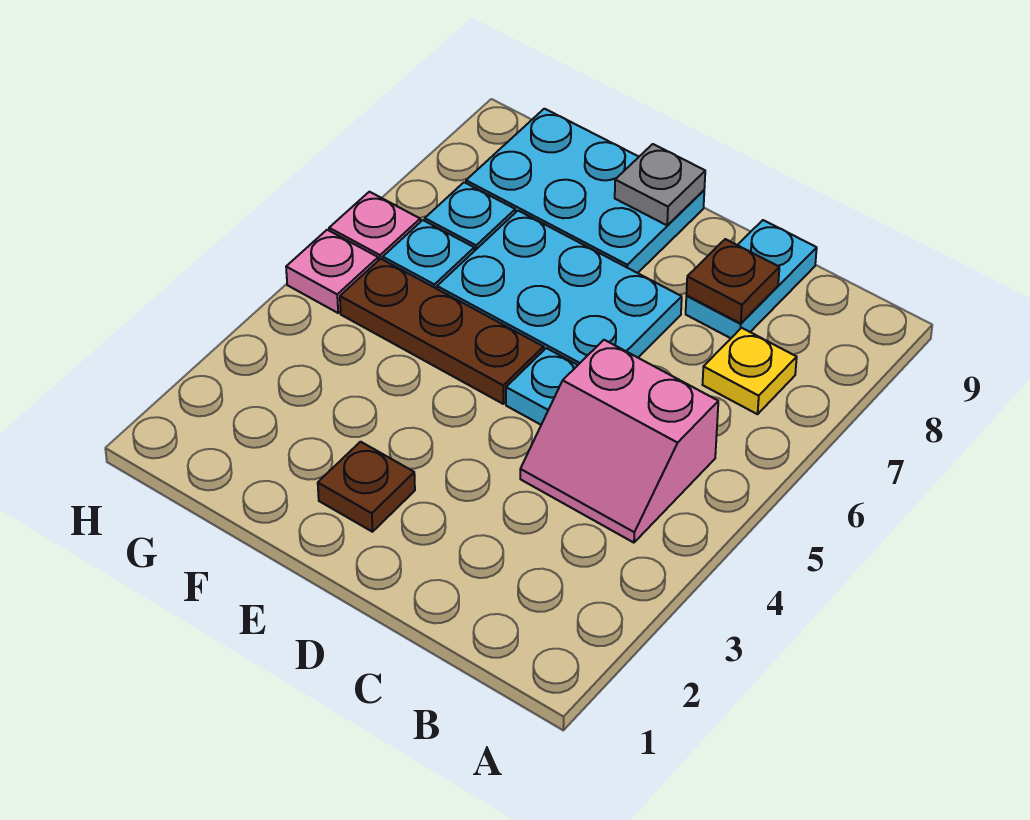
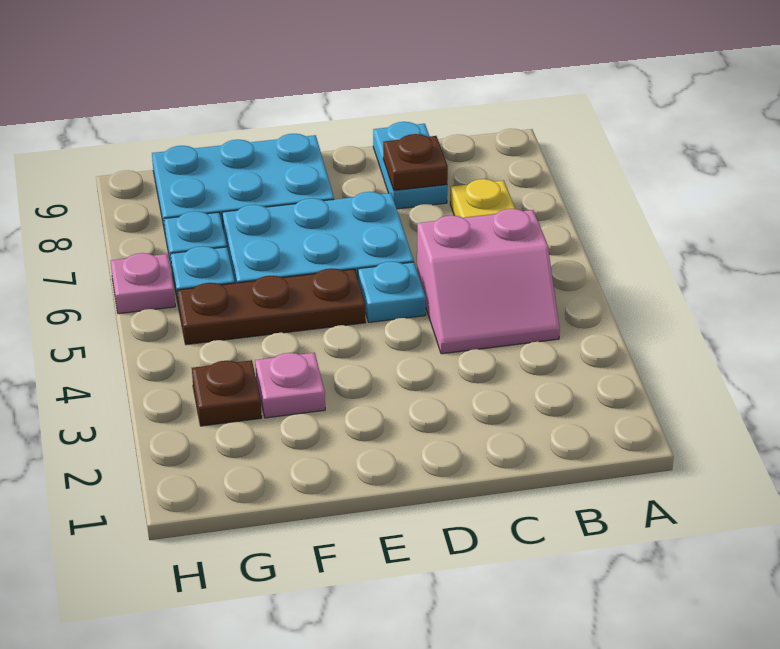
brown 1x1 plate [318,442,415,532] -> brown 1x1 plate moved to [192,360,262,426]
grey 1x1 plate [615,144,705,225] -> none
pink 1x1 plate [286,230,378,313] -> pink 1x1 plate moved to [255,353,325,418]

